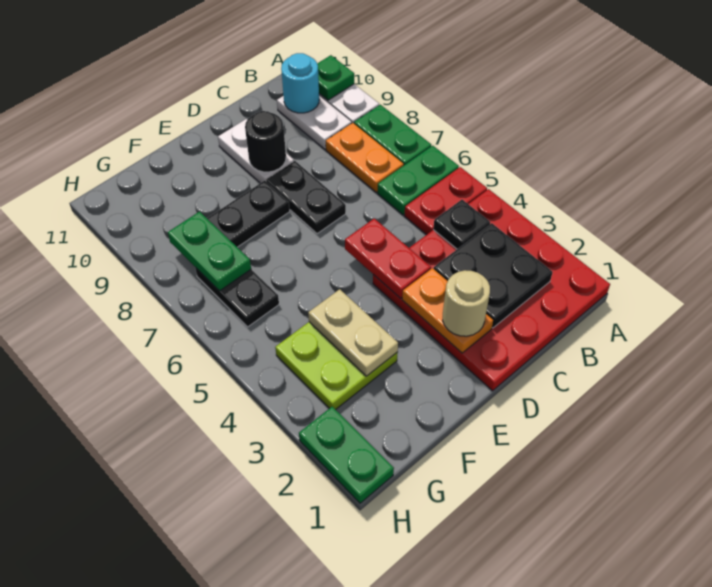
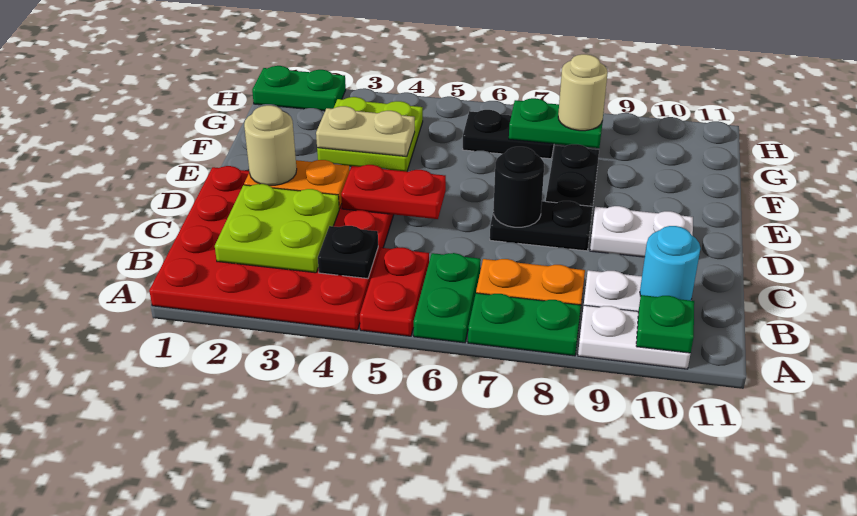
black 2x2 plate [434,223,553,328] -> lime 2x2 plate [215,184,339,273]
black 1x1 round brick [245,111,286,172] -> black 1x1 round brick moved to [493,147,544,227]
none -> tan 1x1 round brick [558,54,608,131]

